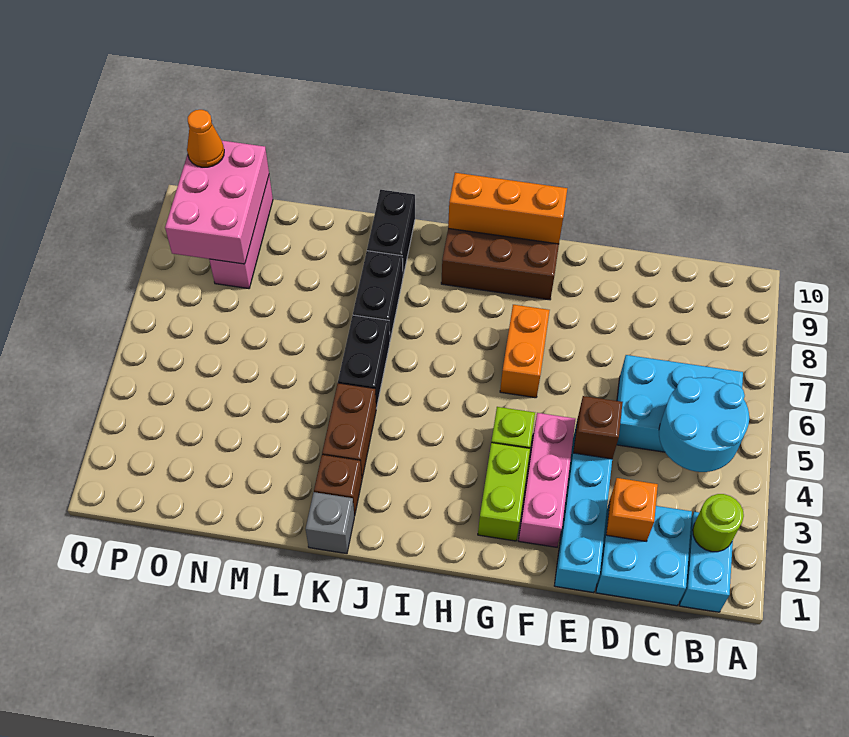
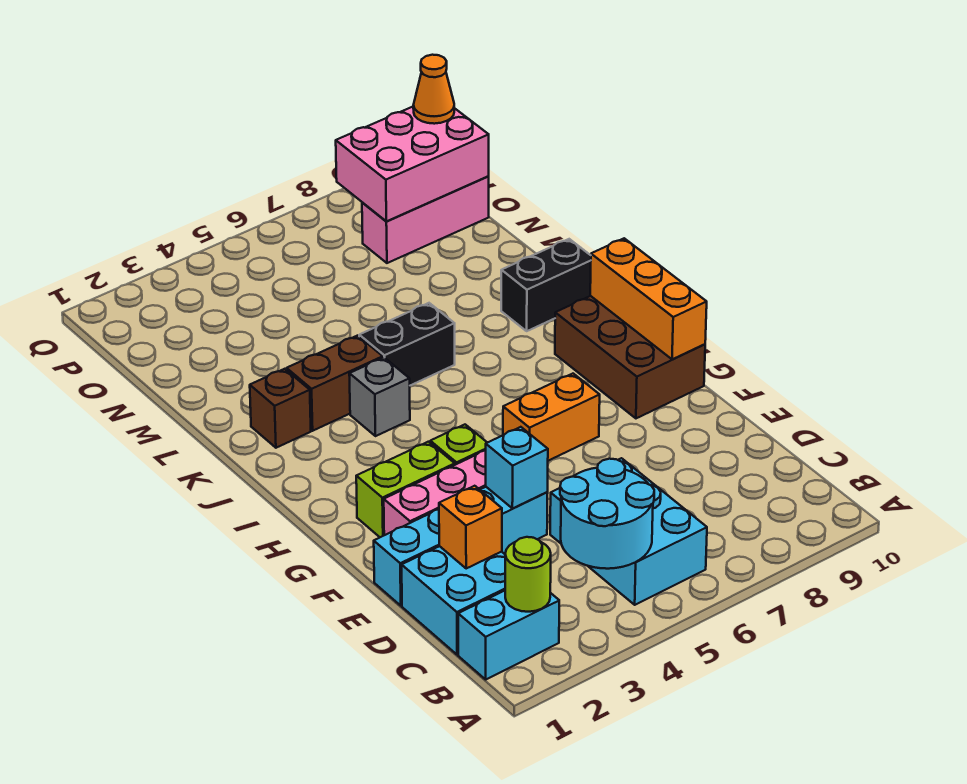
brown 1x1 brick [573,396,623,459] -> cyan 1x1 brick [486,427,548,509]
grey 1x1 brick [306,492,354,554] -> grey 1x1 brick moved to [349,358,410,436]
black 1x2 brick [353,251,403,340] -> none

